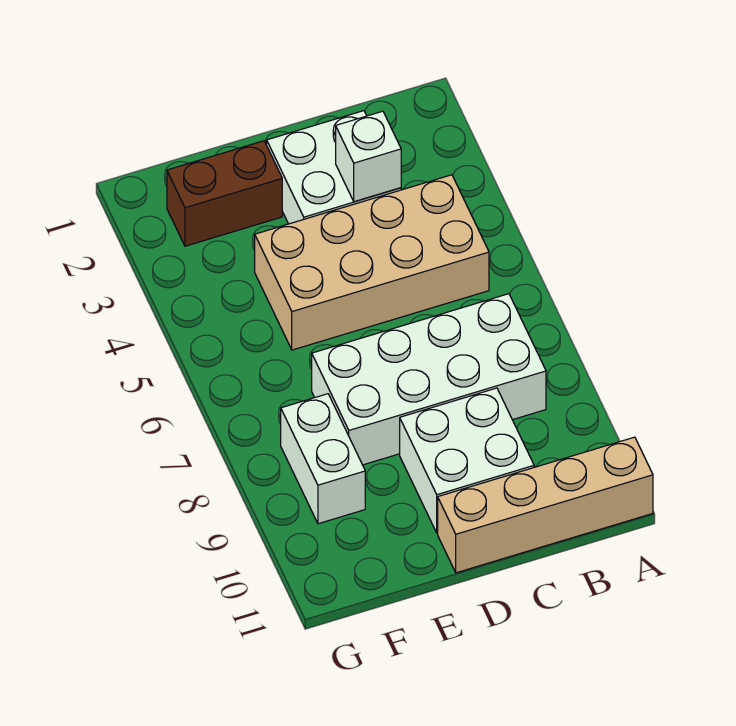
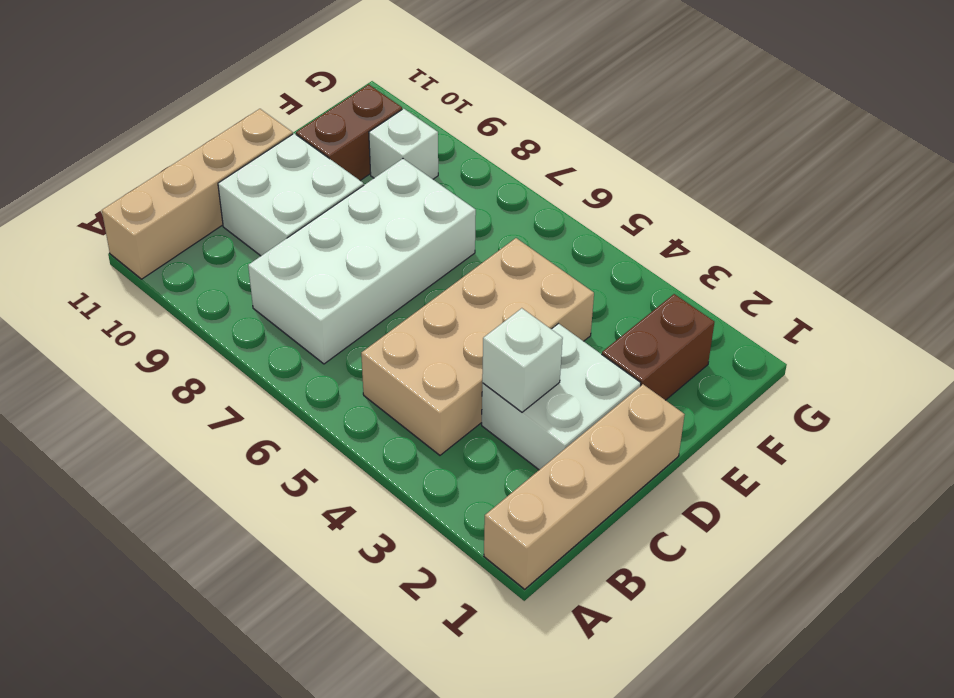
none -> tan 1x4 brick [484,384,685,589]
none -> brown 1x2 brick [296,84,402,180]
white 1x2 brick [281,394,365,524] -> white 1x1 brick [369,109,438,179]

